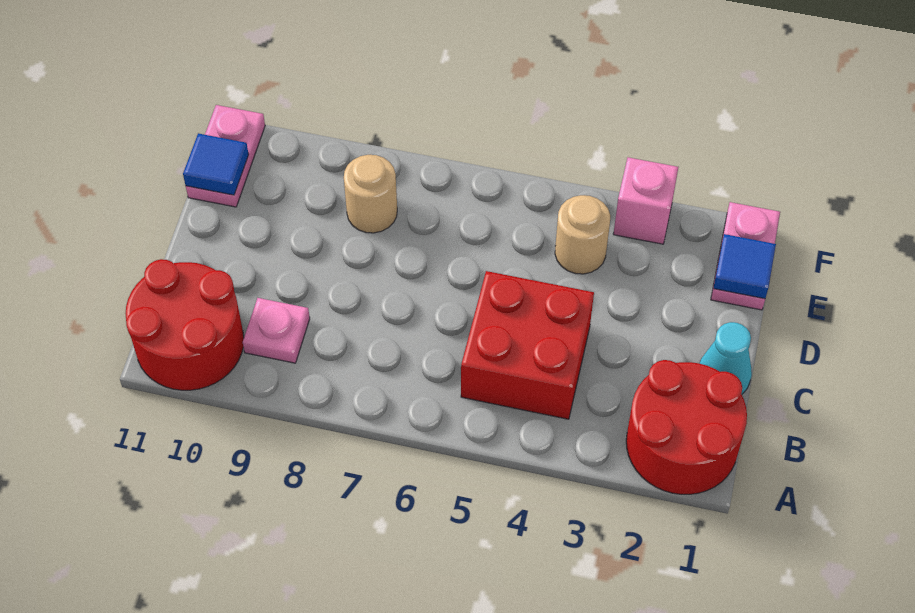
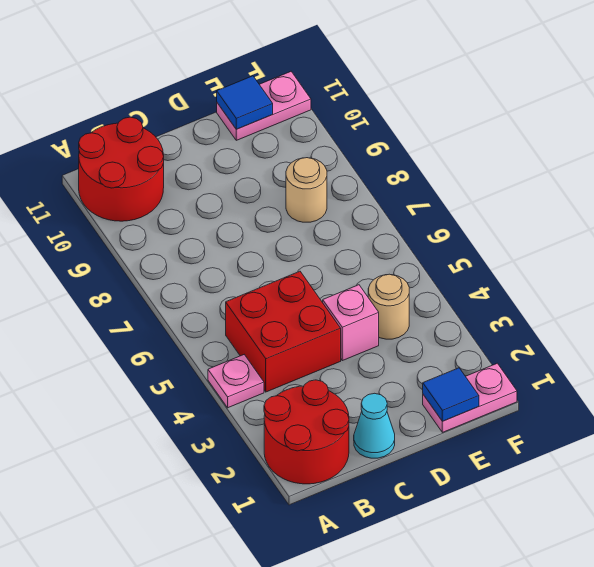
pink 1x1 plate [243,298,310,363] -> pink 1x1 plate moved to [208,355,264,408]
pink 1x1 brick [613,157,678,244] -> pink 1x1 brick moved to [323,285,379,361]

